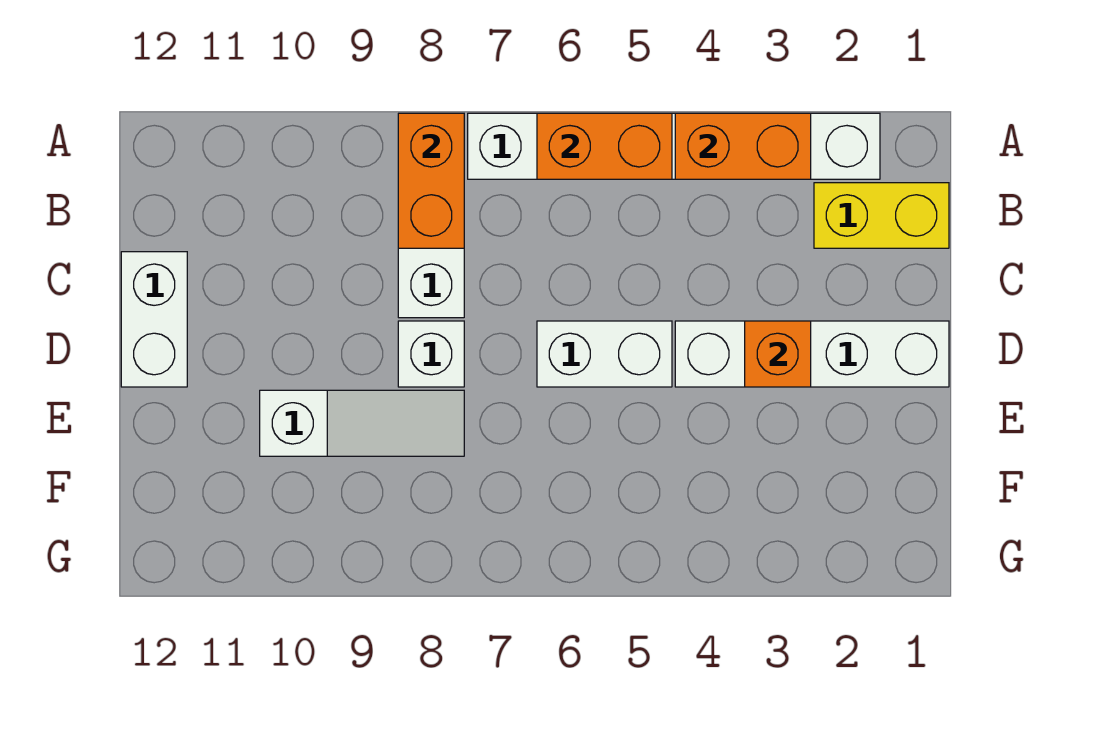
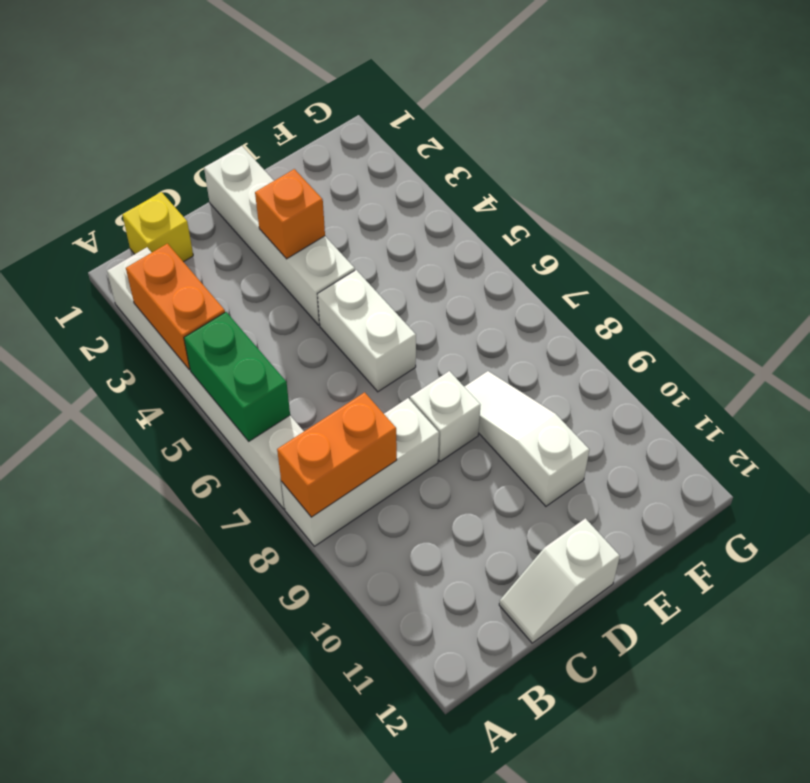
orange 1x2 brick [537,113,672,179] -> green 1x2 brick [184,312,290,441]
yellow 1x2 brick [814,183,949,248] -> yellow 1x1 brick [122,192,193,262]
white 1x2 brick [121,252,187,387] -> white 1x2 slope [499,518,620,643]

